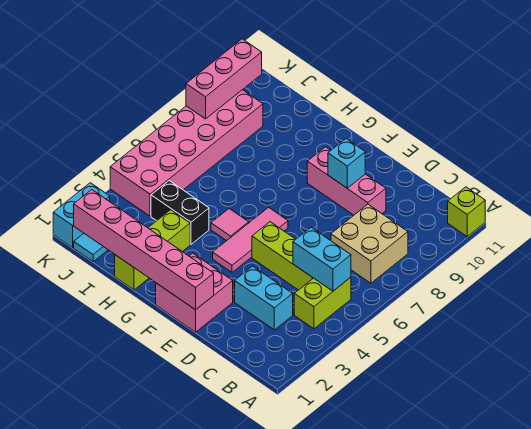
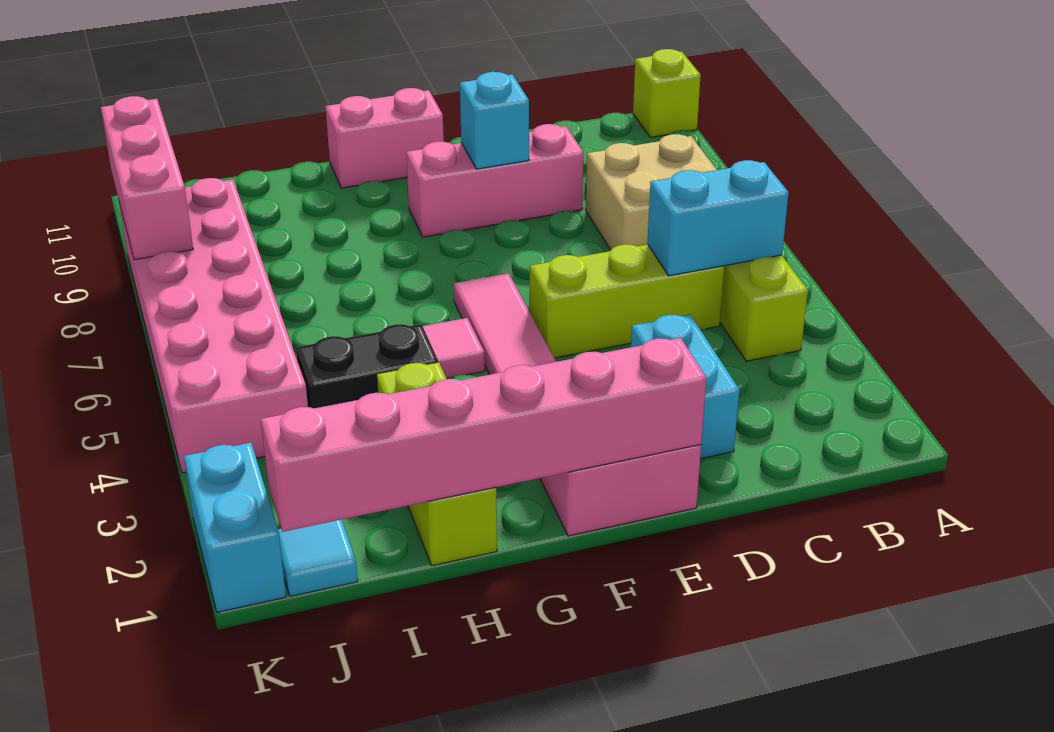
cyan 1x2 brick [235,266,293,330] -> cyan 1x2 brick turned to [631,314,739,459]
none -> pink 1x2 brick [326,88,444,188]

